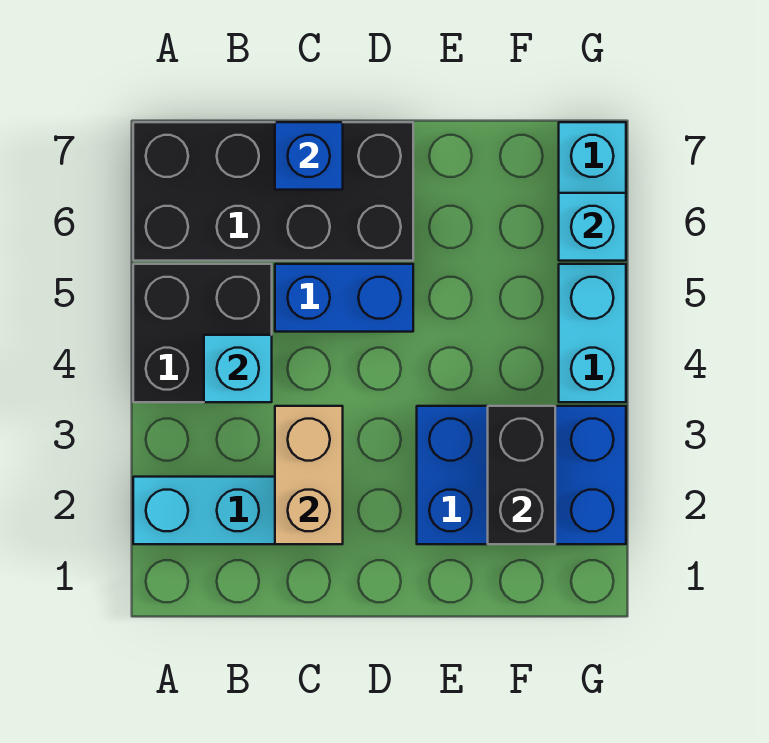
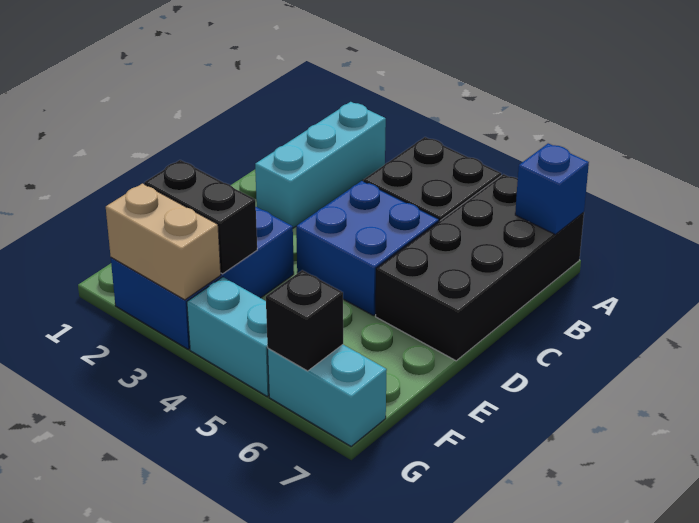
cyan 1x1 brick [204,335,272,402] -> none
tan 1x2 brick [275,406,343,544] -> tan 1x2 brick moved to [106,184,221,300]
blue 1x2 brick [275,264,413,332] -> blue 2x2 brick [296,181,439,316]
blue 1x1 brick [275,122,343,190] -> blue 1x1 brick moved to [515,143,589,235]
cyan 1x1 brick [559,193,626,261] -> black 1x1 brick [266,270,343,371]

